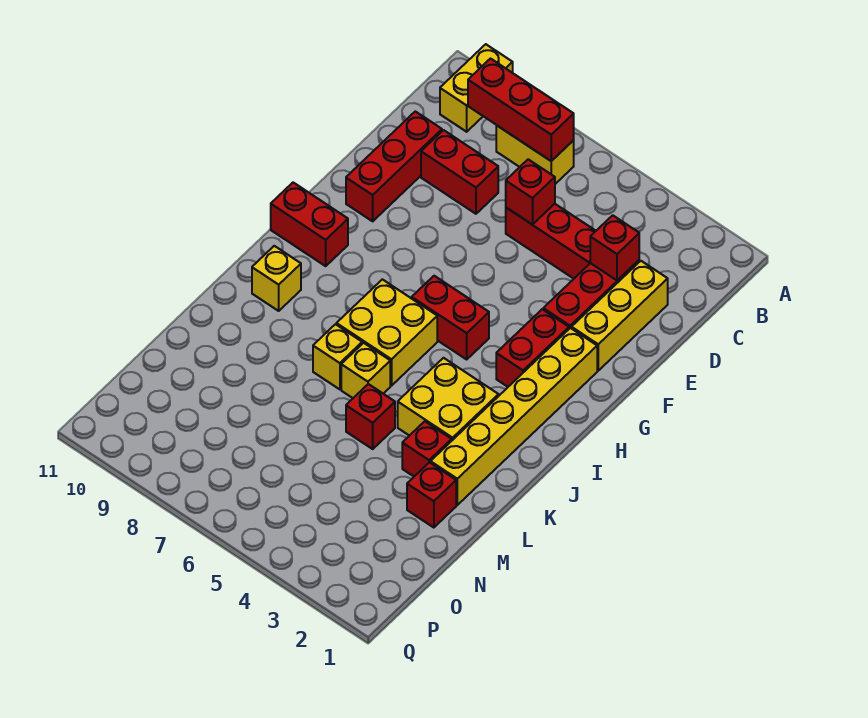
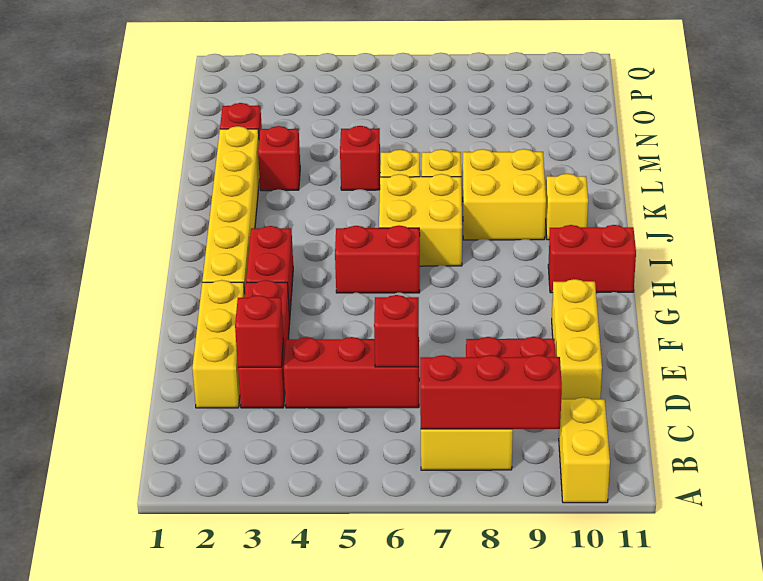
red 1x3 brick [346,111,442,221] -> yellow 1x3 brick [552,279,602,399]
yellow 2x2 brick [398,358,499,440] -> yellow 2x2 brick moved to [463,149,546,240]

